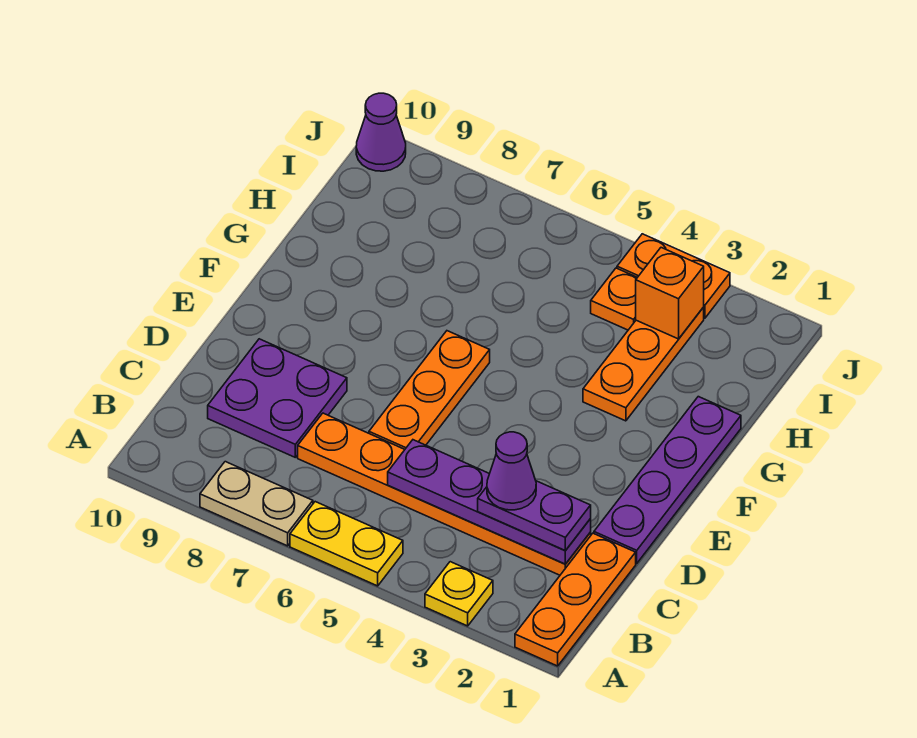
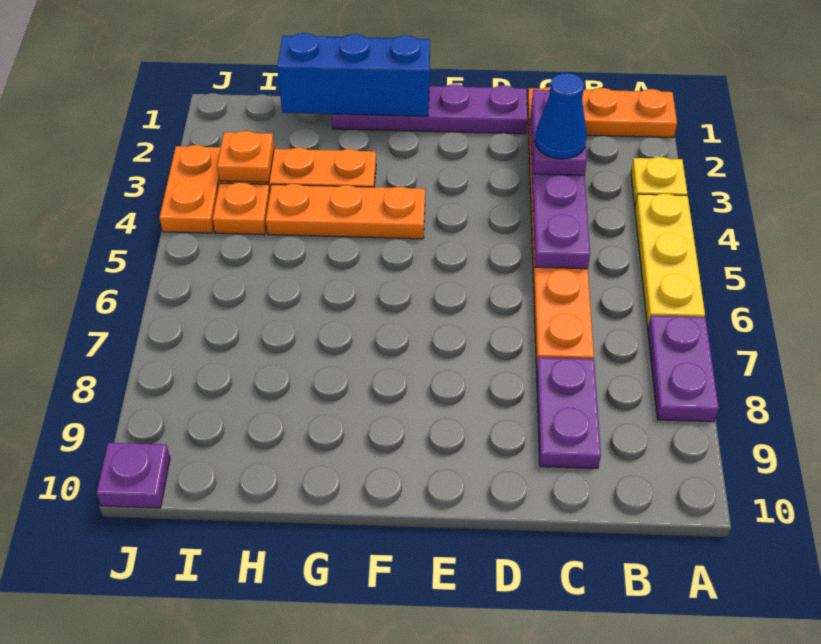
yellow 1x2 plate [290,502,403,586] -> yellow 1x3 plate [635,194,705,327]
tan 1x2 plate [200,462,313,546] -> purple 1x2 plate [648,316,719,422]
purple 1x1 cone [487,432,536,510] -> blue 1x1 cone [535,73,587,159]
purple 2x2 plate [208,339,347,457] -> purple 1x2 plate [536,357,601,468]
orange 1x3 plate [369,331,490,449] -> orange 1x3 plate moved to [266,184,425,239]
none -> blue 1x3 brick [277,33,430,116]
orange 1x1 brick [636,248,704,339] -> orange 1x1 plate [217,131,274,182]
purple 1x1 cone [356,93,406,171] -> purple 1x1 plate [97,443,170,508]

